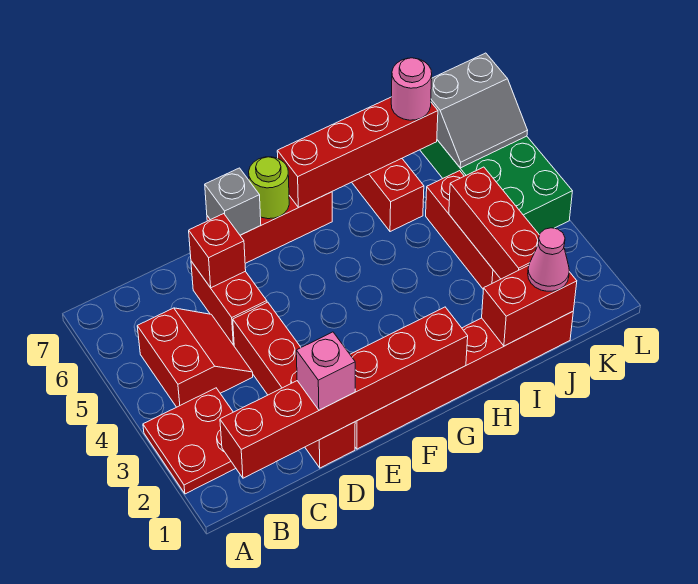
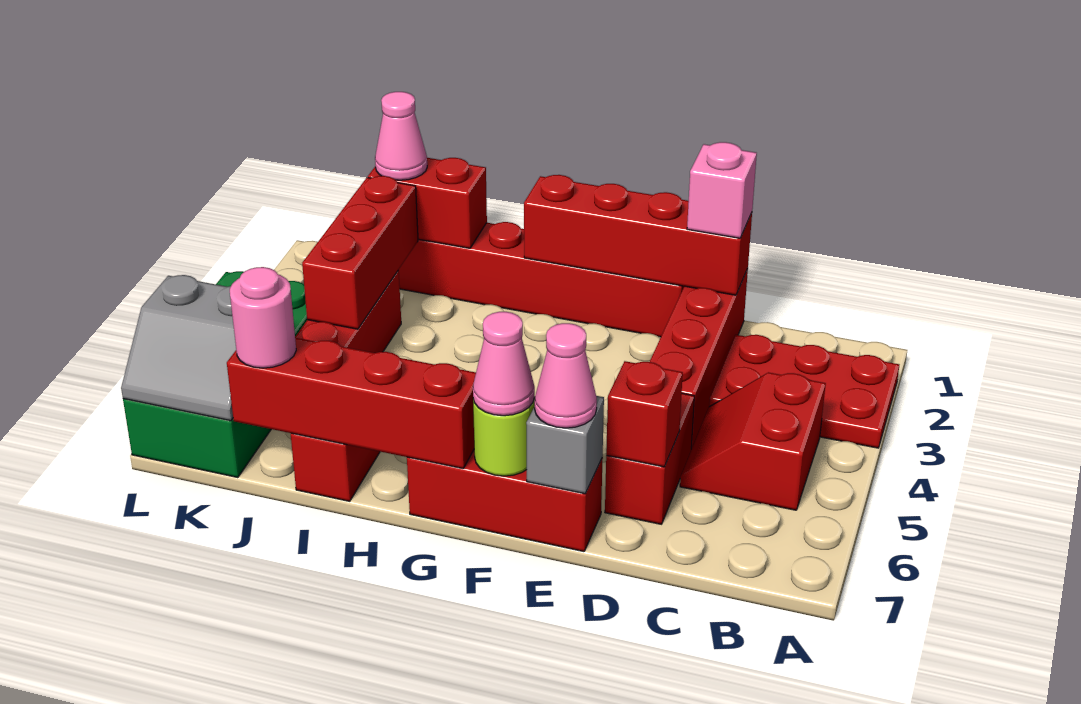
red 2x2 plate [143,388,236,494] -> red 2x3 plate [709,335,899,448]
red 1x6 brick [220,307,468,478] -> red 1x4 brick [524,175,752,295]
none -> pink 1x1 cone [535,323,597,428]
none -> pink 1x1 cone [473,312,535,416]
grey 2x2 slope [431,53,528,168] -> grey 2x2 slope turned to [121,275,236,421]

